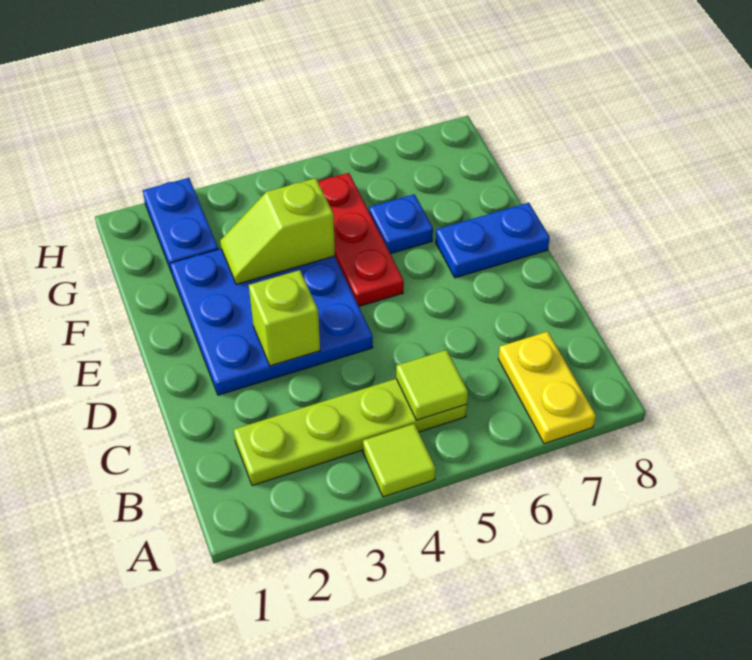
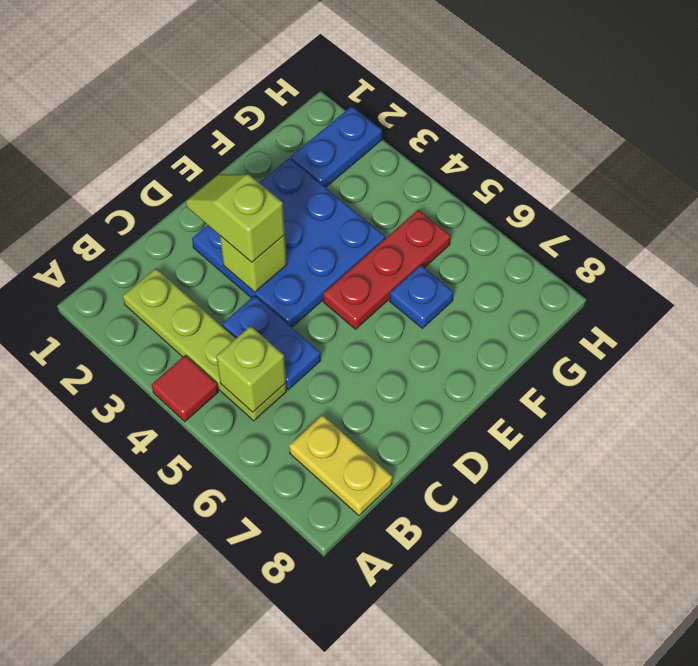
lime 1x1 tile [363,424,436,497] -> red 1x1 tile [151,355,218,422]
yellow 1x2 plate [498,332,596,444] -> yellow 1x2 plate turned to [289,415,392,515]
lime 1x1 tile [396,350,468,420] -> lime 1x1 brick [216,326,286,412]
blue 1x2 plate [436,203,550,278] -> blue 1x2 plate moved to [222,296,321,390]
lime 1x2 slope [220,178,335,284] -> lime 1x2 slope moved to [186,174,285,262]

